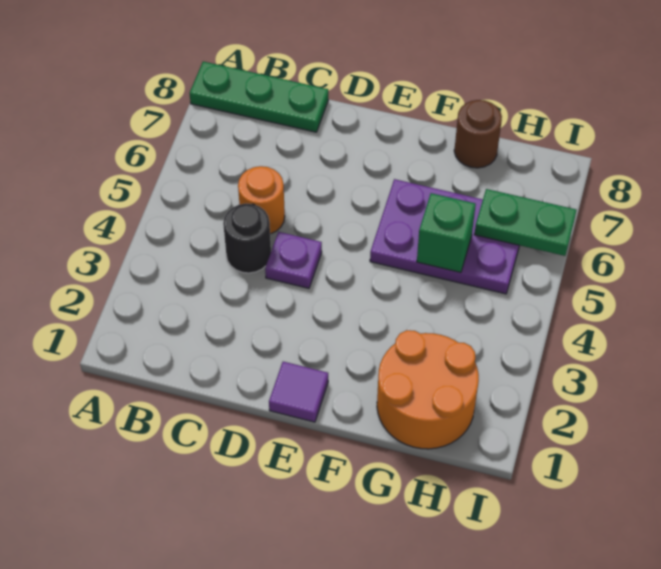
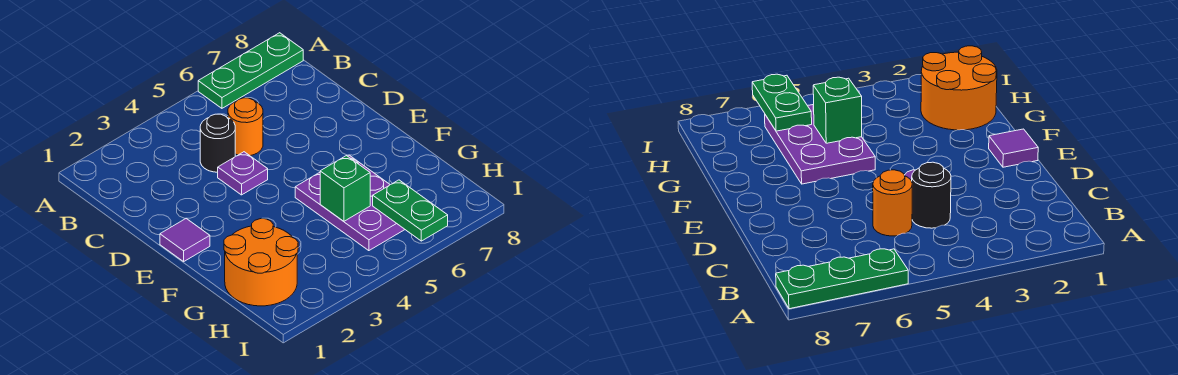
green 1x3 plate [190,61,328,132] -> green 1x3 plate turned to [198,33,303,108]
brown 1x1 round brick [454,100,502,168] -> none

